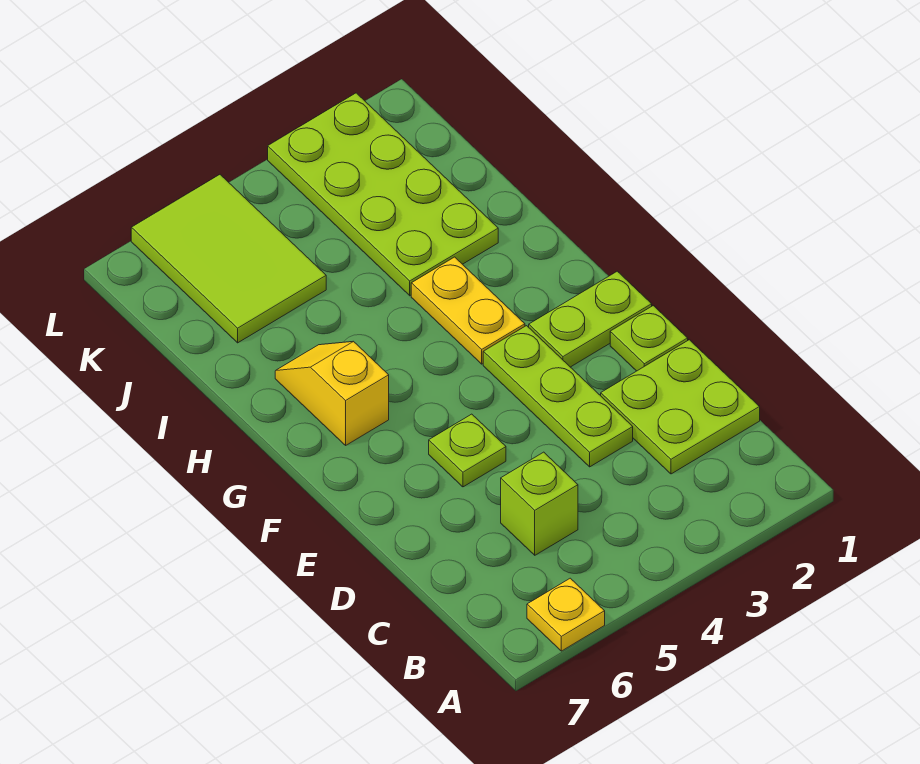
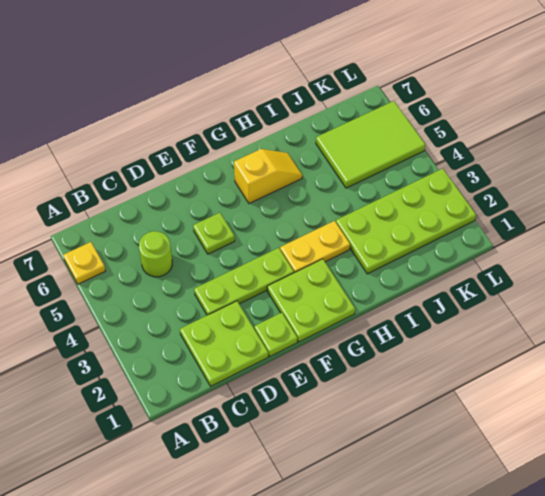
lime 1x1 brick [501,452,578,555] -> lime 1x1 round brick [139,231,172,277]
lime 1x2 plate [529,271,652,367] -> lime 2x2 plate [267,259,355,342]

